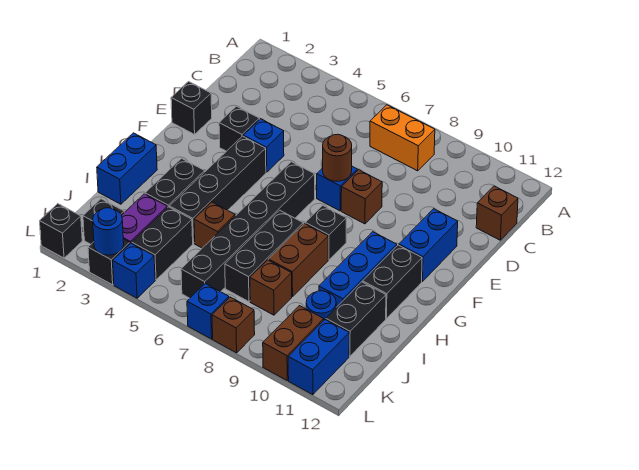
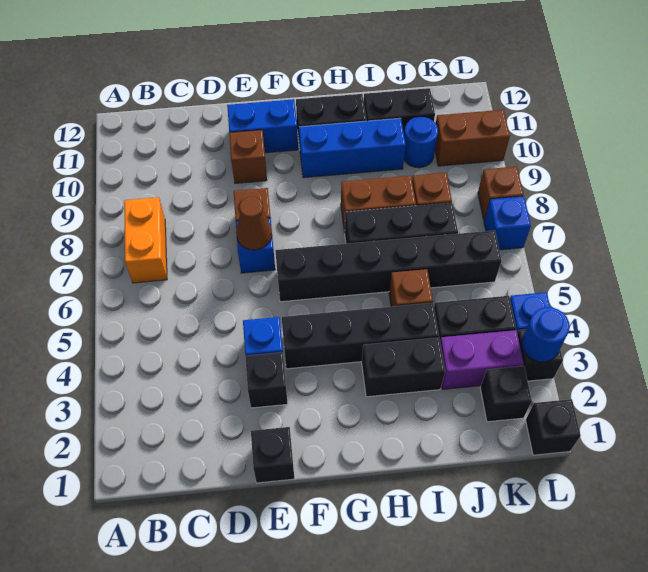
brown 1x1 brick [476,186,518,240] -> brown 1x1 brick moved to [229,130,267,183]
brown 1x1 round brick [323,134,352,181] -> brown 1x1 cone [236,197,272,250]
black 1x1 brick [305,205,346,260] -> none
blue 1x2 brick [97,133,157,204] -> none
blue 1x2 brick [288,319,349,395] -> none

